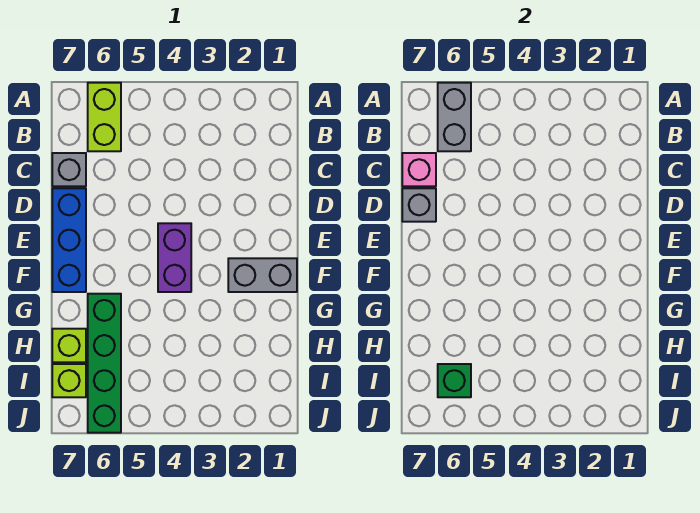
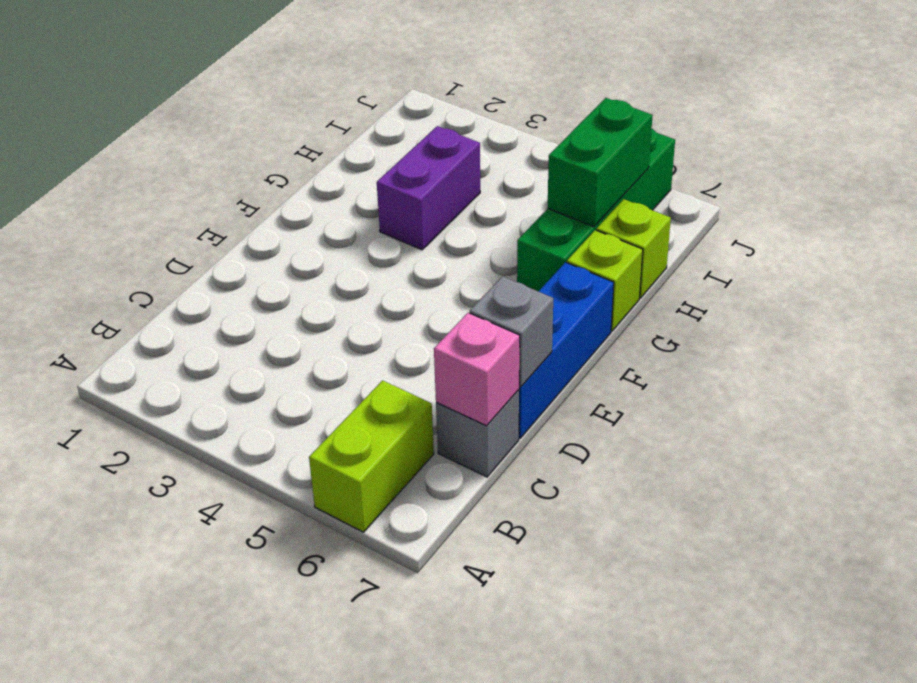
grey 1x2 brick [438,83,471,151] -> none
purple 1x2 brick [158,223,191,292] -> purple 1x2 brick moved to [377,126,480,250]
grey 1x2 brick [228,258,297,292] -> none
green 1x1 brick [438,364,471,397] -> green 1x2 brick [548,98,653,227]
lime 1x1 brick [52,364,86,397] -> lime 1x1 brick moved to [567,230,643,331]

